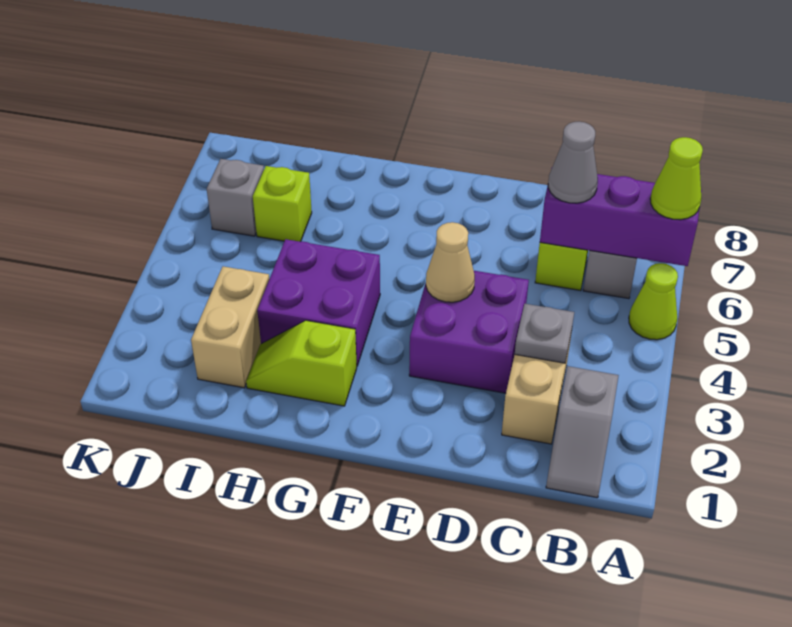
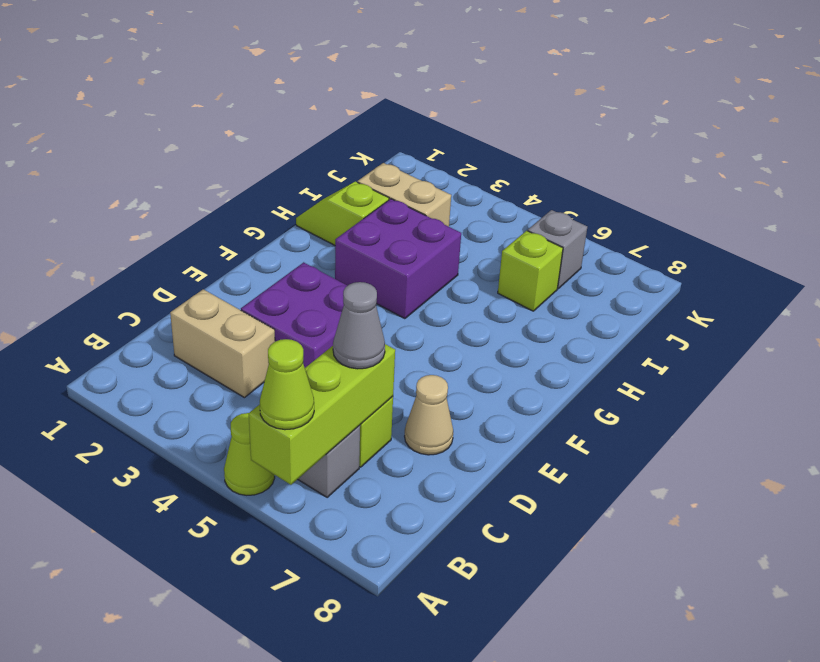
purple 1x3 brick [540,174,702,266] -> lime 1x3 brick [249,344,395,485]
grey 1x2 slope [546,366,619,498] -> none
grey 1x1 plate [515,304,574,363] -> none
tan 1x1 cone [426,222,475,302] -> tan 1x1 cone moved to [405,375,453,455]
lime 1x2 slope [246,320,357,406] -> lime 1x2 slope turned to [296,182,389,245]

